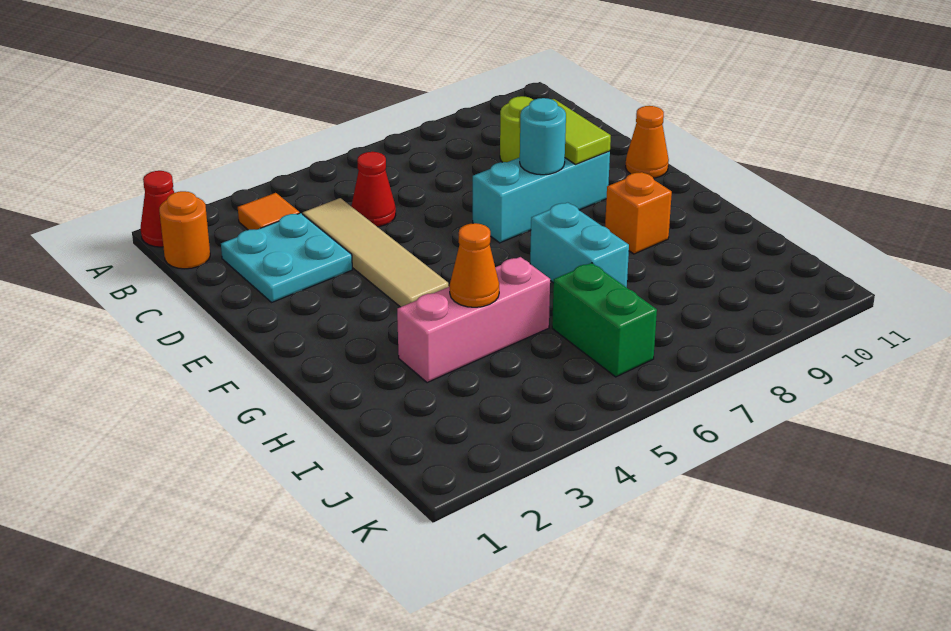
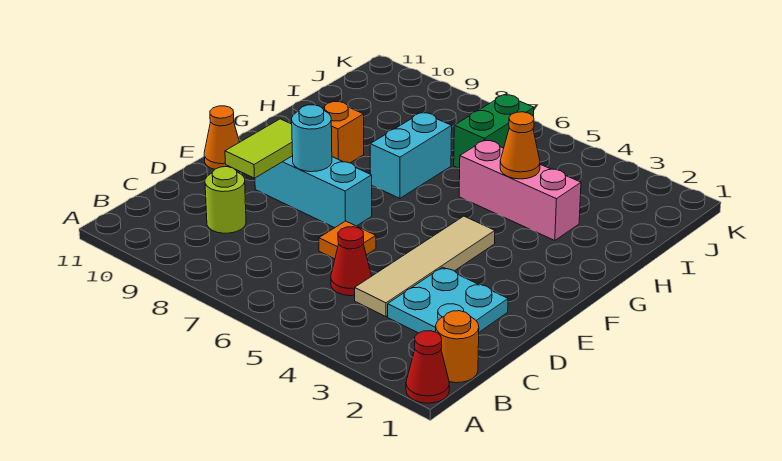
orange 1x1 tile [238,193,300,230] -> orange 1x1 tile moved to [319,221,376,259]

